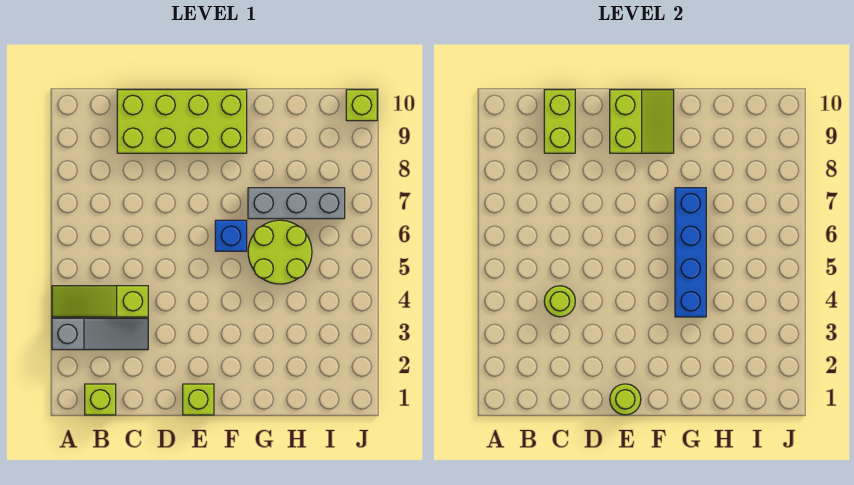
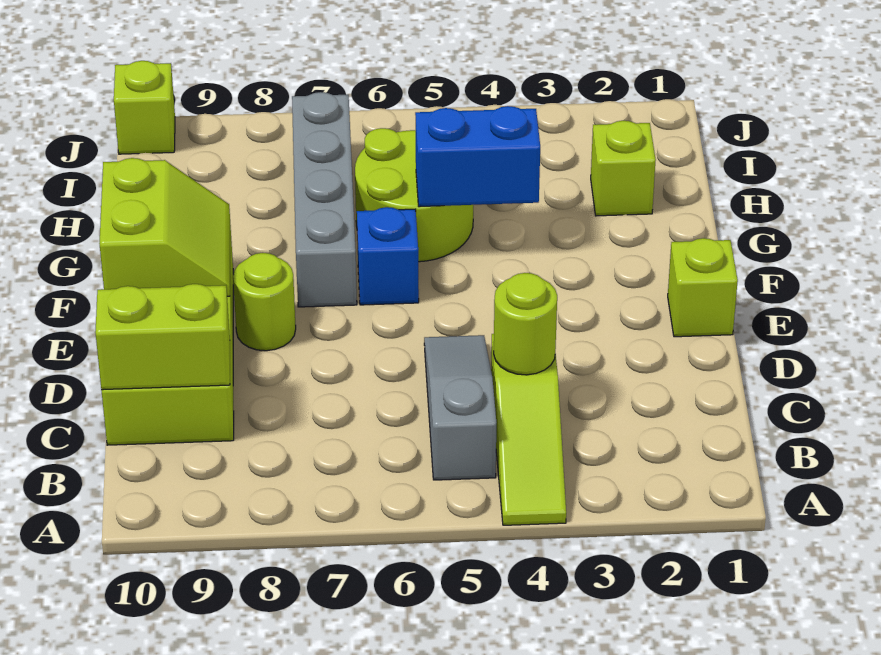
grey 1x3 slope [52,318,148,350] -> grey 1x3 slope moved to [424,335,496,480]
lime 1x1 brick [85,384,116,415] -> lime 1x1 brick moved to [591,121,656,216]
lime 1x1 round brick [610,384,641,415] -> lime 1x1 round brick moved to [233,253,296,351]
lime 2x2 slope [610,90,674,153] -> lime 2x2 slope turned to [99,158,230,296]
blue 1x4 brick [675,188,706,317] -> blue 1x2 brick [415,106,540,207]
grey 1x3 brick [248,188,345,219] -> grey 1x4 brick [292,92,357,307]

